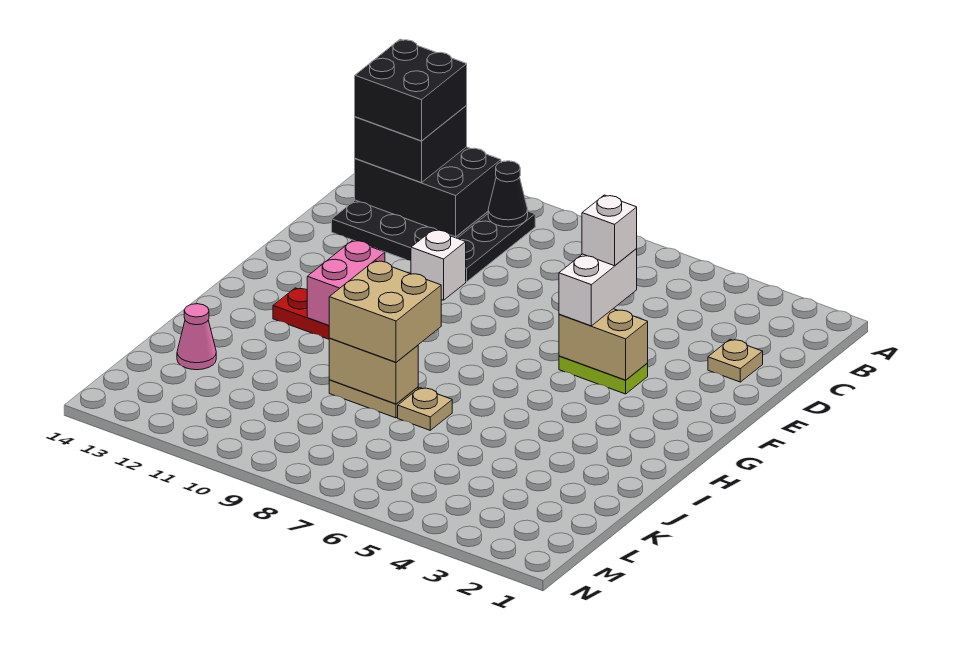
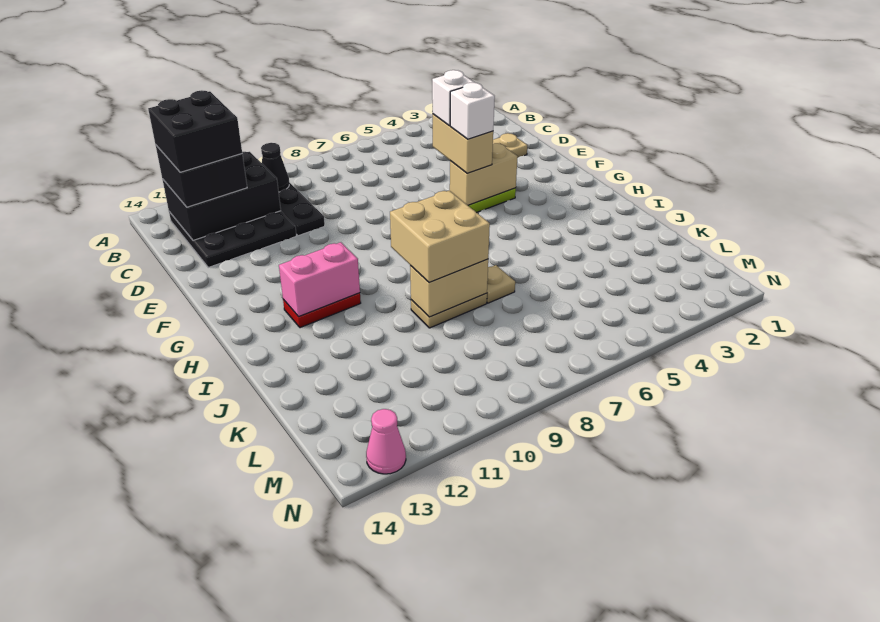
white 1x2 brick [559,249,637,326] -> tan 1x2 brick [433,114,493,173]
white 1x1 brick [411,230,466,300] -> white 1x1 brick moved to [450,83,495,139]
pink 1x2 brick [307,240,385,325] -> pink 1x2 brick turned to [279,242,360,317]
pink 1x1 cone [177,304,216,370] -> pink 1x1 cone moved to [366,409,406,474]

